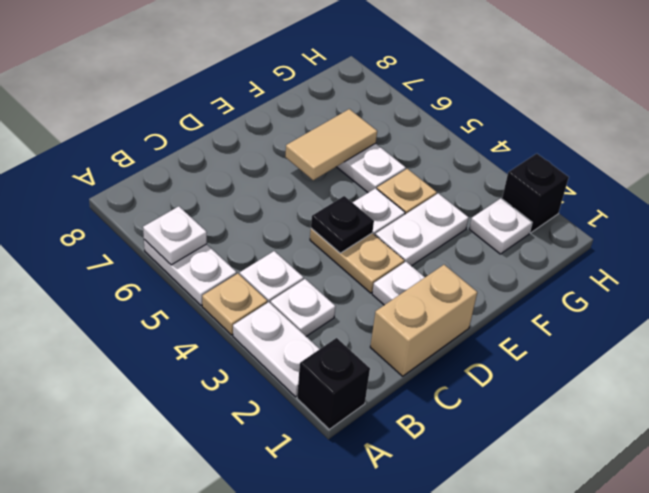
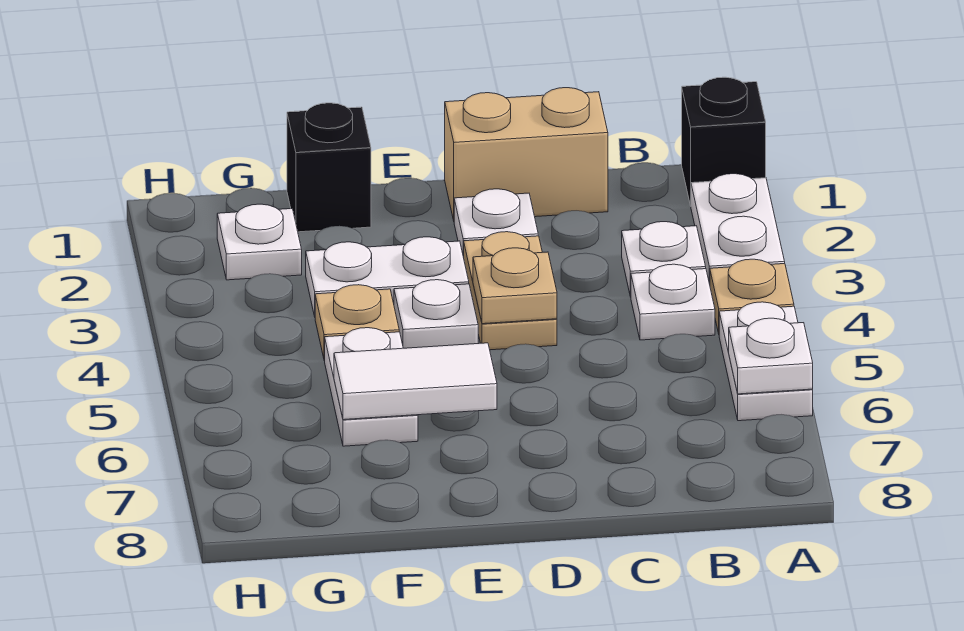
black 1x1 plate [311,196,374,253] -> tan 1x1 plate [473,248,557,324]
tan 1x2 tile [285,109,377,180] -> white 1x2 tile [334,343,497,420]
black 1x1 brick [502,154,569,233] -> black 1x1 brick moved to [287,103,371,232]

